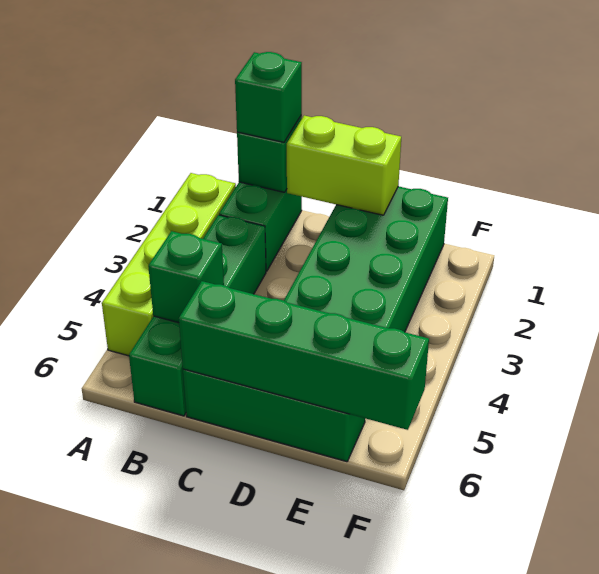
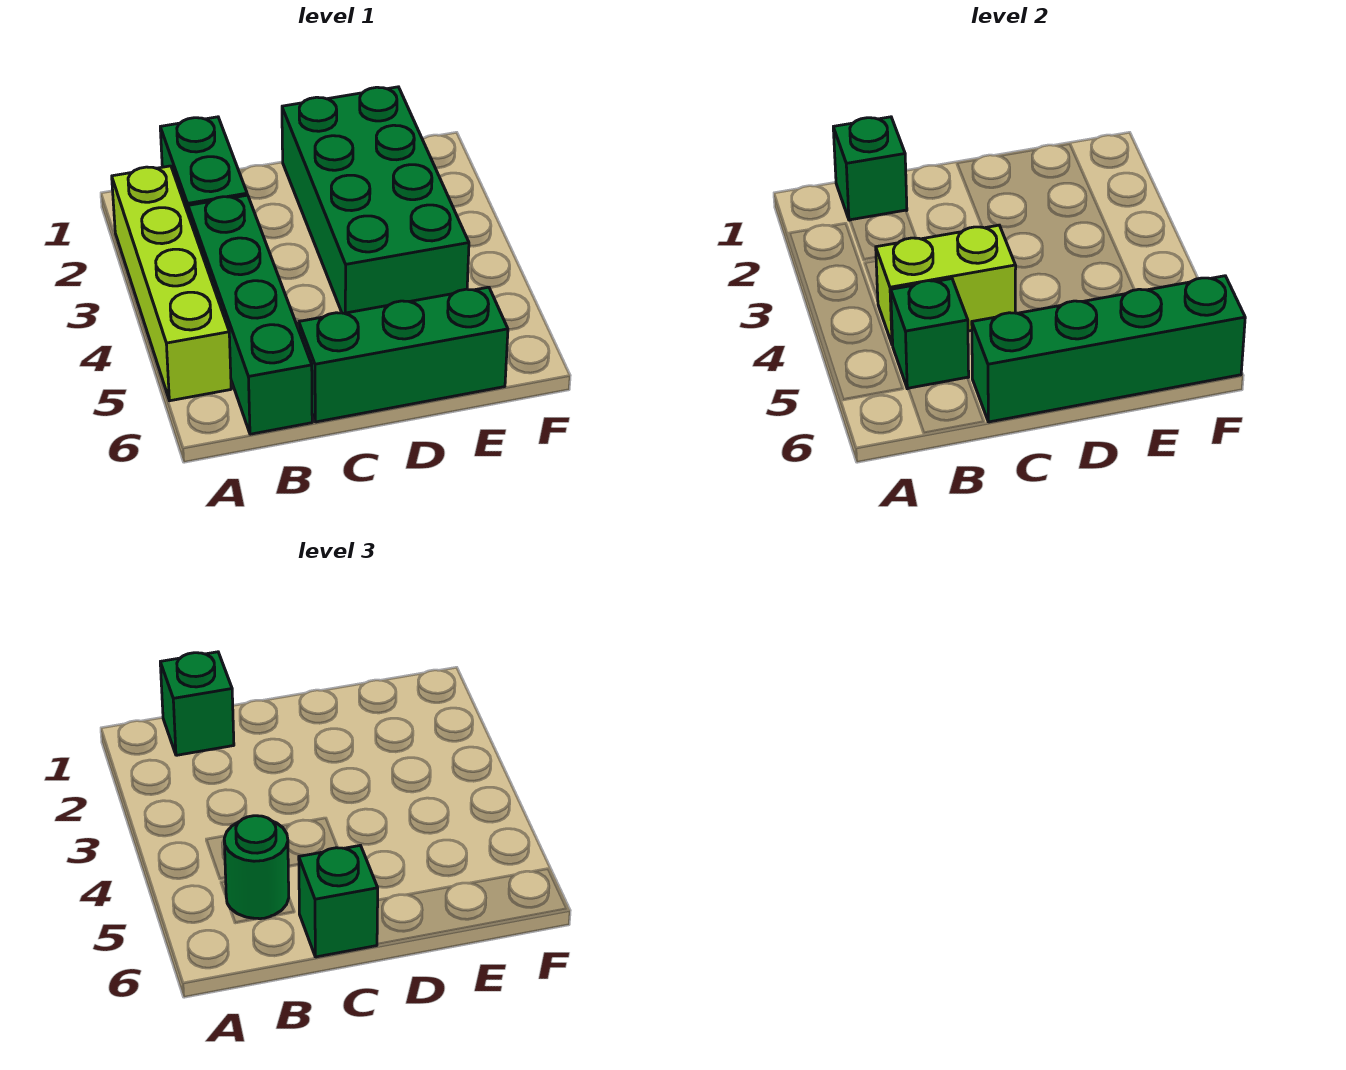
none -> green 1x1 round brick [224,816,289,919]
lime 1x2 brick [287,115,401,215] -> lime 1x2 brick moved to [876,225,1016,345]
none -> green 1x1 brick [299,845,378,957]

